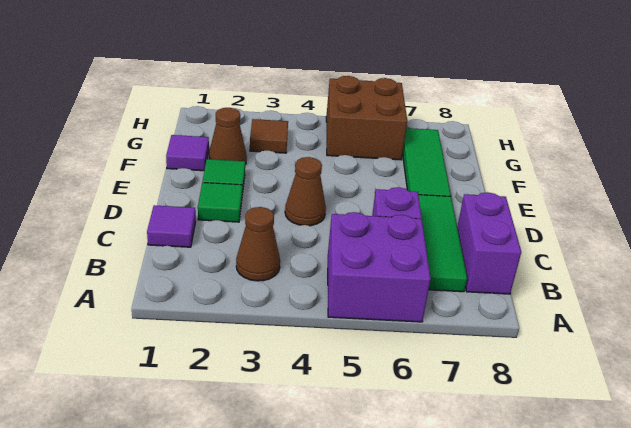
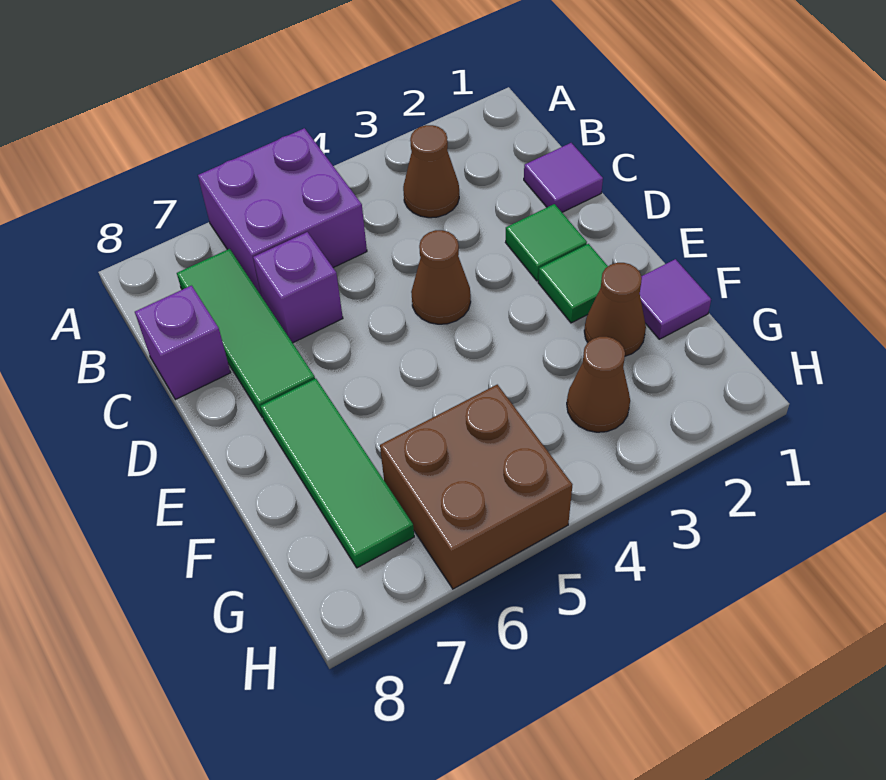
purple 1x2 brick [457,192,521,294] -> purple 1x1 brick [135,286,231,400]
brown 1x1 tile [250,119,288,153] -> brown 1x1 cone [567,337,630,432]

